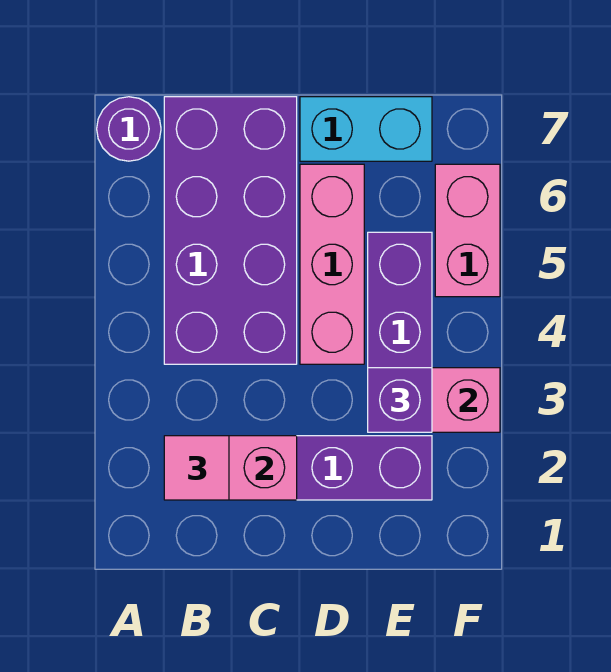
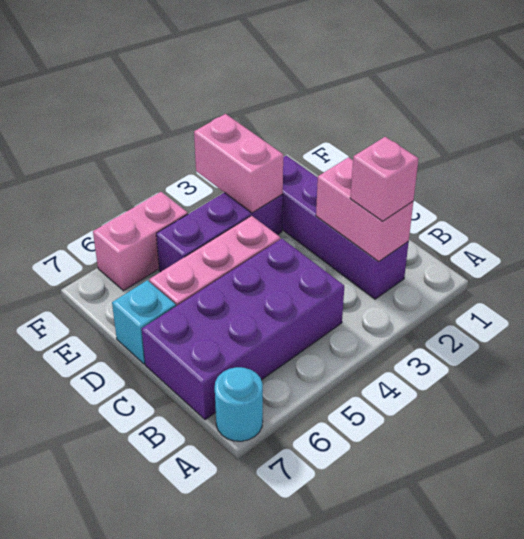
purple 1x1 round brick [97,97,161,161] -> cyan 1x1 round brick [215,367,263,441]
pink 1x1 tile [164,436,229,500] -> pink 1x1 brick [350,137,418,221]
cyan 1x2 brick [300,97,432,161] -> cyan 1x1 brick [112,280,176,364]
purple 1x1 brick [368,368,432,432] -> none

